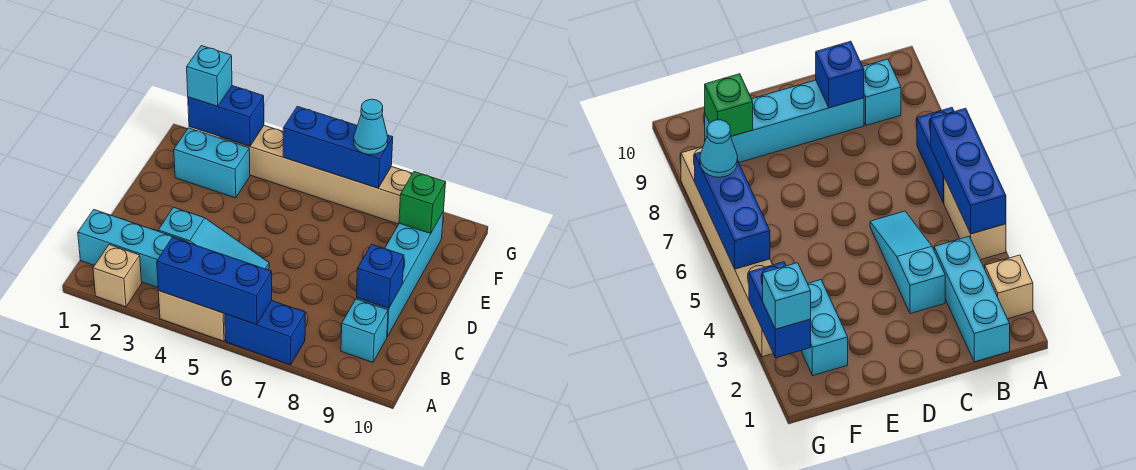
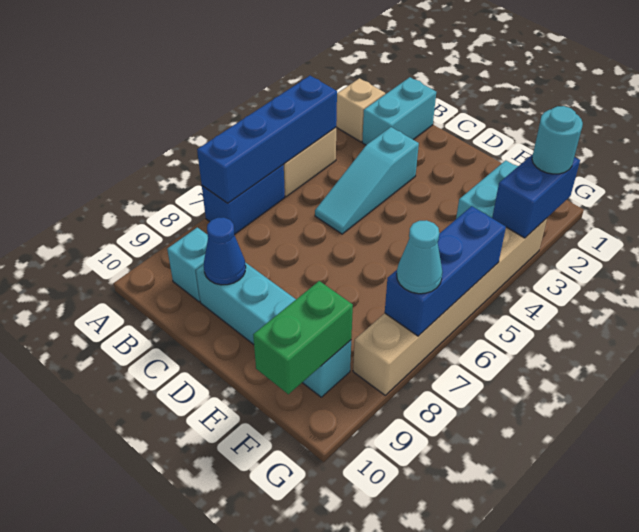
blue 1x3 brick [157,237,272,325] -> blue 1x4 brick [197,76,337,203]
cyan 1x3 brick [78,210,188,288] -> cyan 1x2 brick [362,77,436,145]
blue 1x1 brick [357,244,404,308] -> blue 1x1 cone [204,217,246,285]
green 1x1 brick [399,171,446,234] -> green 1x2 brick [253,281,353,394]
cyan 1x1 brick [187,46,232,106] -> cyan 1x1 round brick [532,106,583,174]

